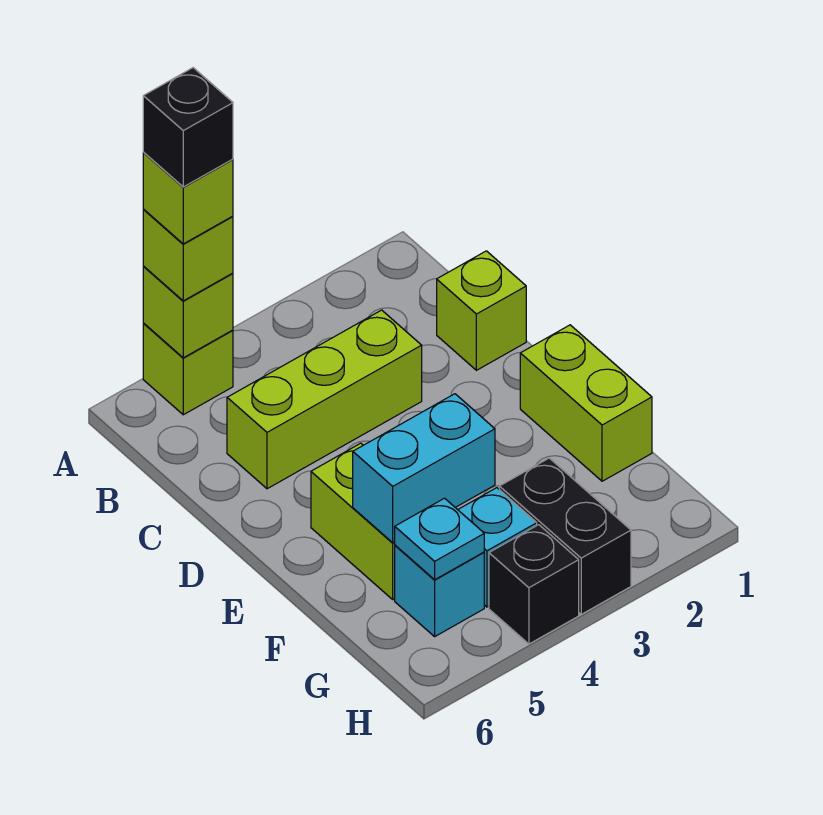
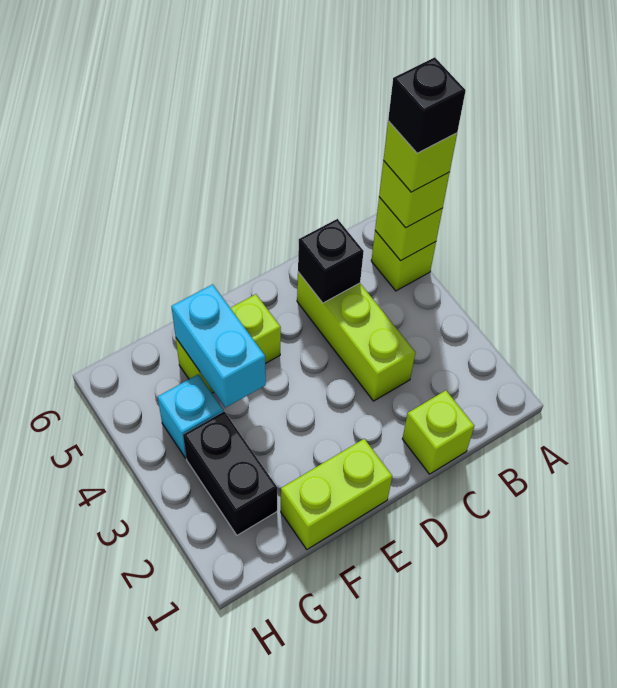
black 1x2 brick [499,458,631,614] -> black 1x2 brick turned to [183,411,277,535]
cyan 1x1 brick [395,545,484,636] -> none
cyan 1x1 plate [395,498,484,580] -> none
black 1x1 brick [489,525,579,644] -> black 1x1 brick moved to [298,219,364,303]

